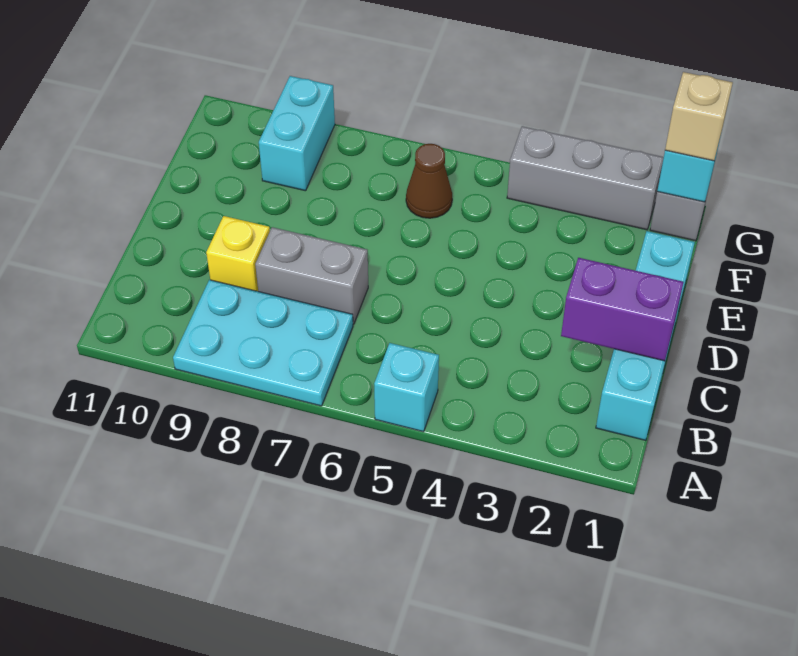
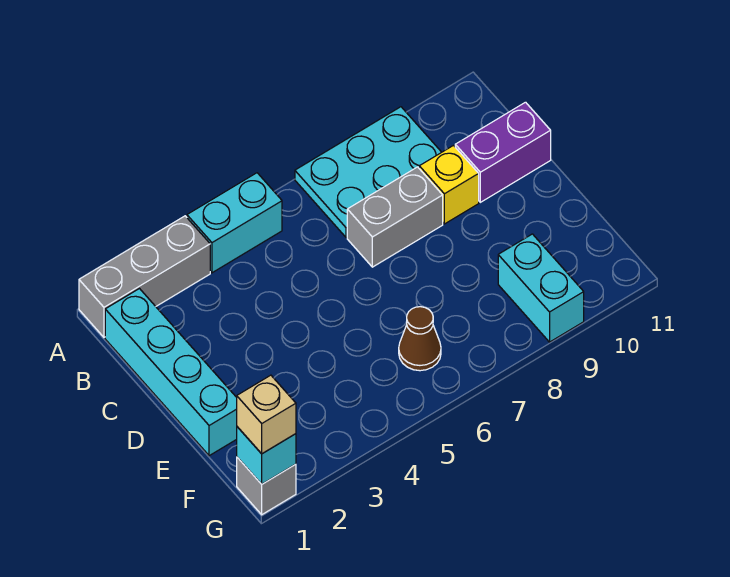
cyan 1x1 brick [374,343,439,432] -> cyan 1x2 brick [187,173,282,273]
purple 1x2 brick [561,258,684,361] -> purple 1x2 brick moved to [455,102,551,202]
grey 1x3 brick [507,126,664,230] -> grey 1x3 brick moved to [79,216,210,337]

